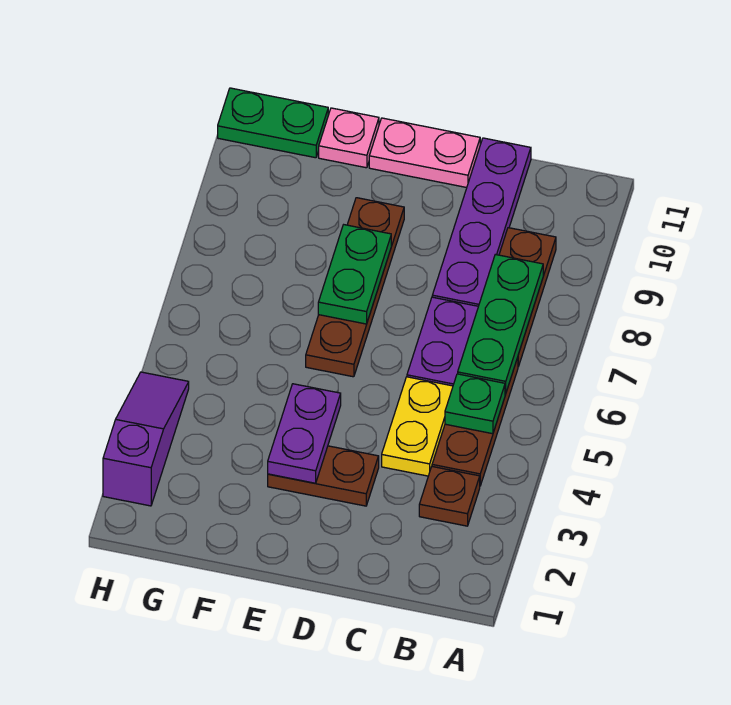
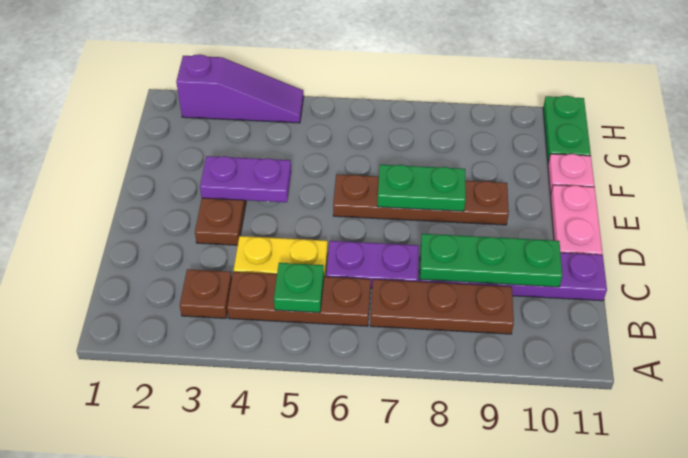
green 1x3 plate [458,255,543,394] -> green 1x3 plate moved to [420,234,562,287]

